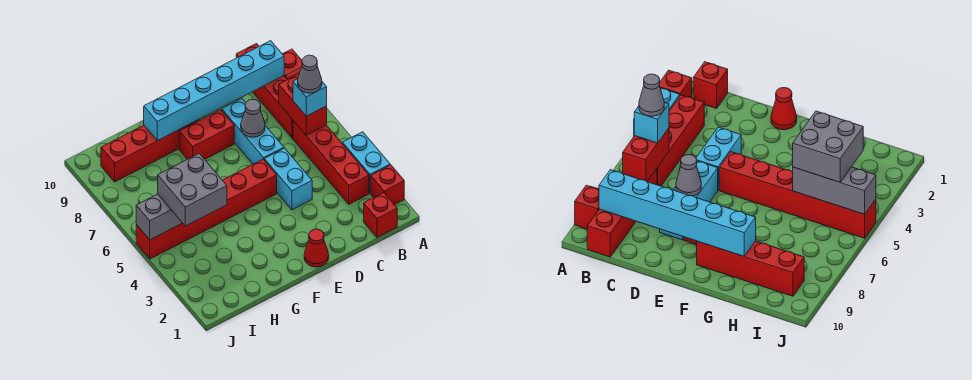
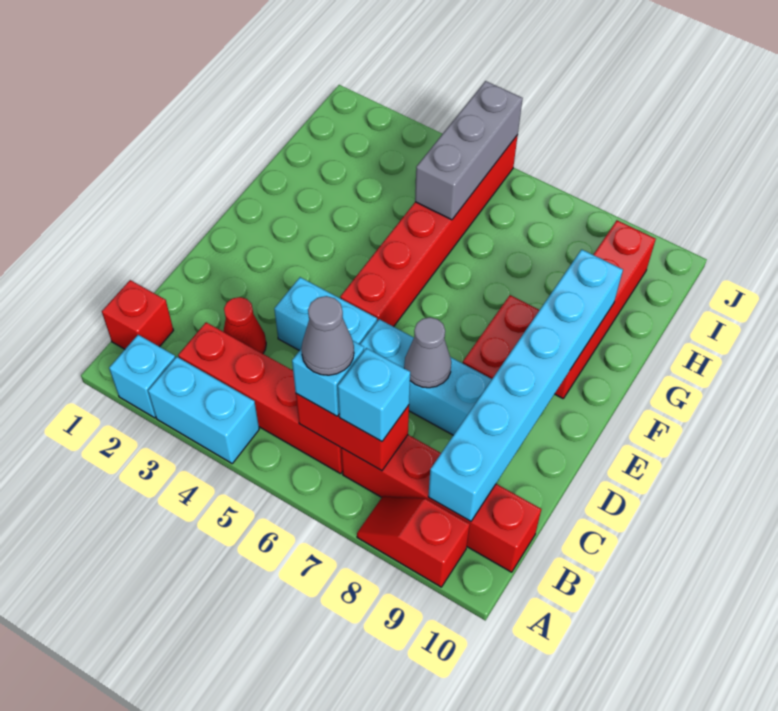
red 1x1 brick [371,165,404,205] -> cyan 1x1 brick [109,335,175,418]
none -> cyan 1x1 brick [338,348,410,441]
red 1x1 cone [304,229,329,267] -> red 1x1 cone moved to [223,297,266,354]
grey 2x2 brick [158,154,227,226] -> none

